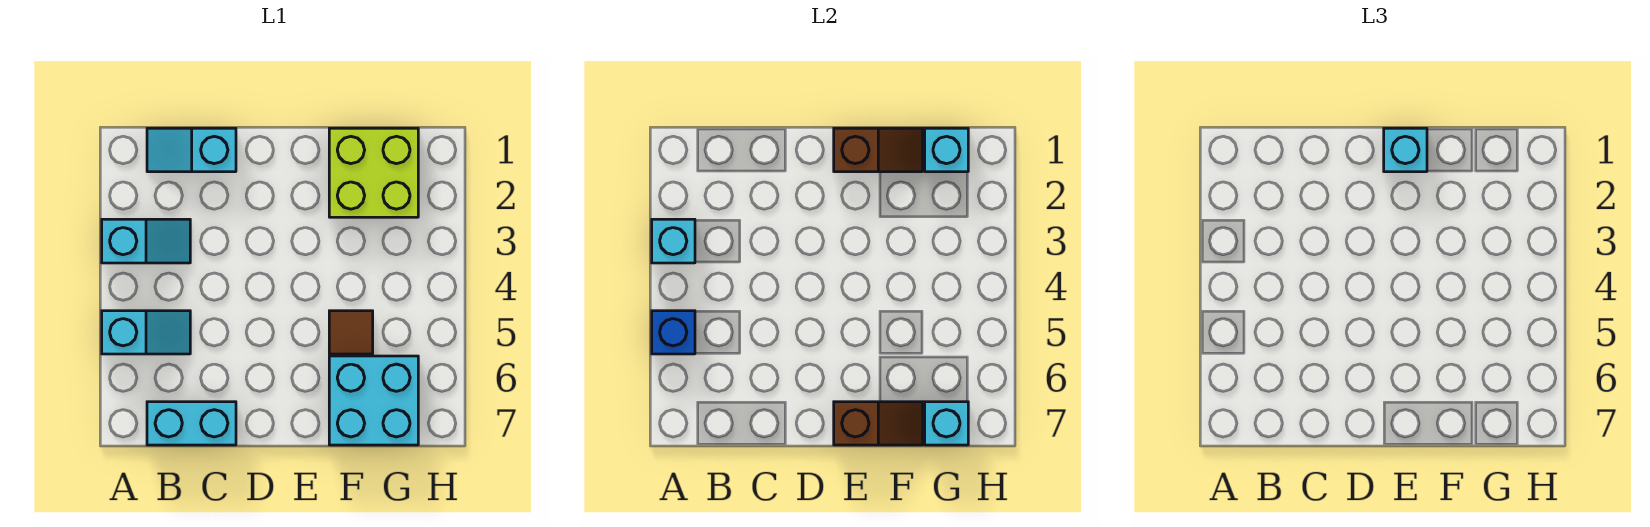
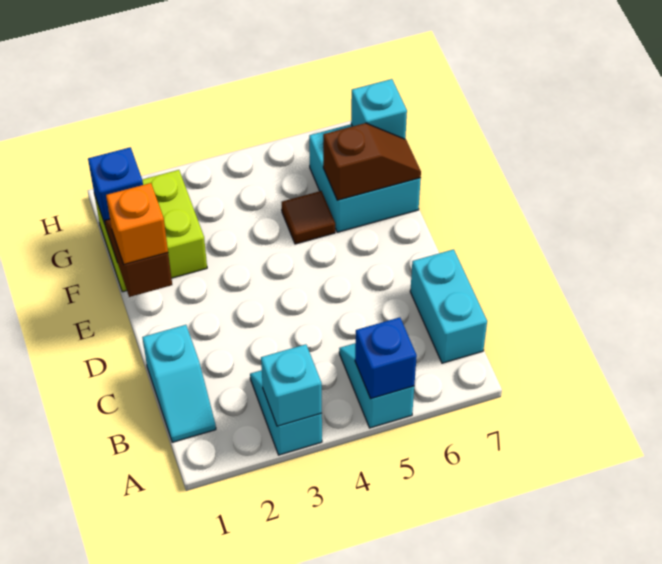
cyan 1x1 brick [1384,128,1427,172] -> orange 1x1 brick [106,183,168,264]
brown 1x2 slope [834,402,923,445] -> brown 1x2 slope turned to [323,123,421,200]
cyan 1x1 brick [925,128,968,172] -> blue 1x1 brick [88,147,143,223]

